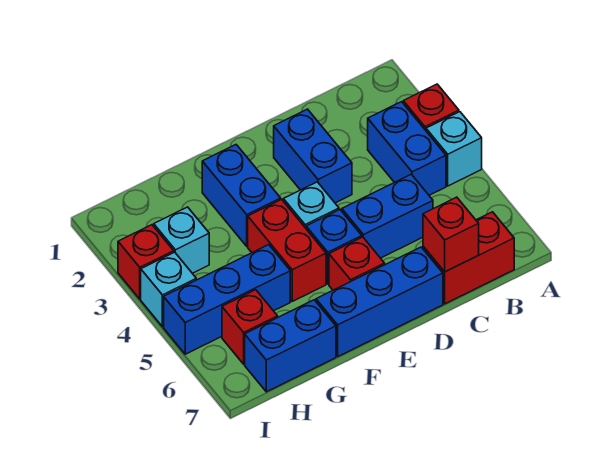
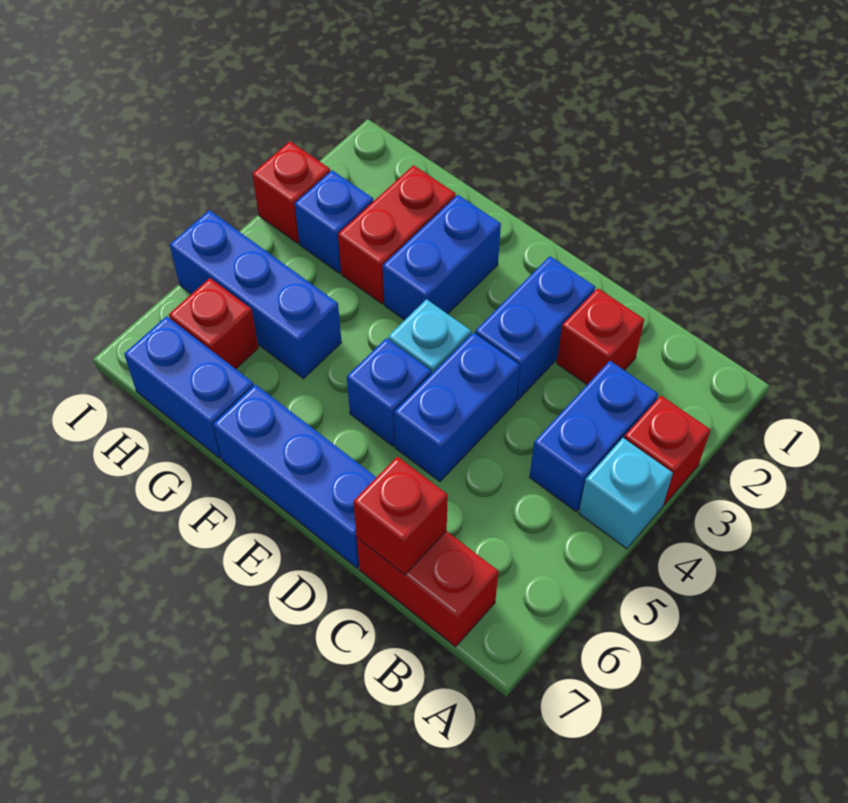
blue 1x2 brick [342,174,433,258] -> blue 1x2 brick turned to [394,333,520,482]
red 1x1 brick [329,237,385,290] -> red 1x1 brick moved to [557,288,644,385]
red 1x2 brick [248,199,326,301] -> red 1x2 brick moved to [338,165,456,304]
cyan 1x1 brick [154,207,209,273] -> blue 1x1 brick [295,170,373,273]
cyan 1x1 brick [141,252,196,327] -> none

